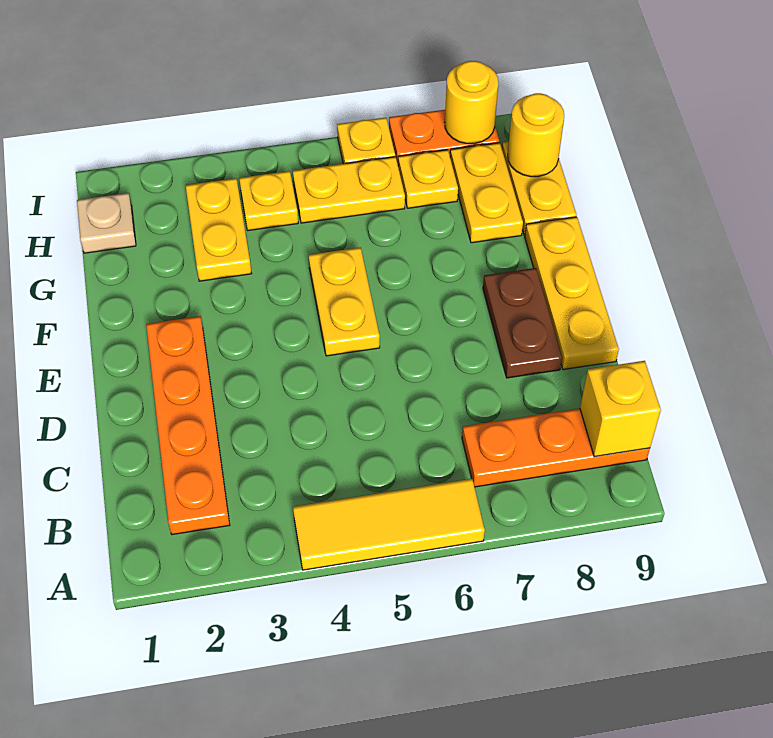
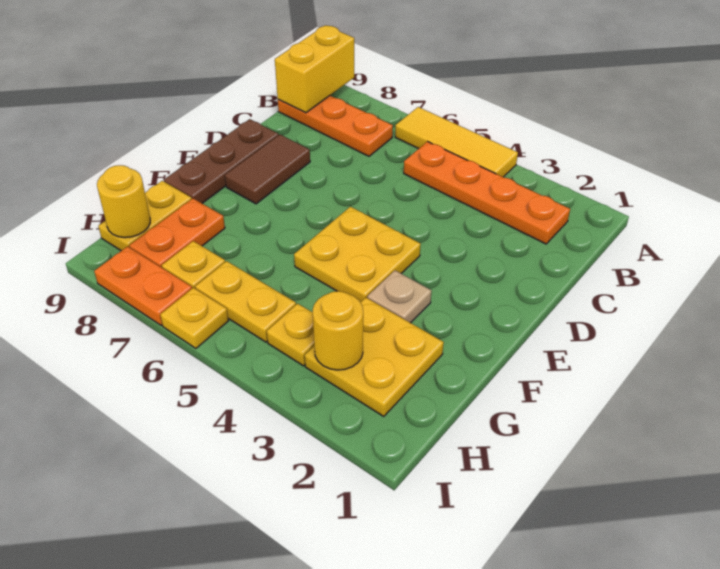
orange 1x4 plate [146,316,230,535] -> orange 1x4 plate turned to [404,142,570,244]
yellow 1x1 brick [580,361,661,457] -> yellow 1x2 brick [275,25,354,113]
brown 1x2 plate [483,268,562,378] -> brown 1x2 tile [225,135,310,204]
yellow 1x3 plate [525,217,619,370] -> brown 1x3 plate [164,119,279,203]
yellow 1x2 plate [309,247,380,356] -> yellow 2x2 plate [294,207,421,302]
yellow 1x2 plate [186,178,252,281] -> yellow 2x2 plate [305,298,444,416]
yellow 1x2 plate [450,143,523,243] -> orange 1x2 plate [129,199,225,268]
tan 1x1 plate [77,193,136,253] -> tan 1x1 plate moved to [367,271,431,323]
yellow 1x1 round brick [445,61,498,144] -> yellow 1x1 round brick moved to [313,291,363,370]

